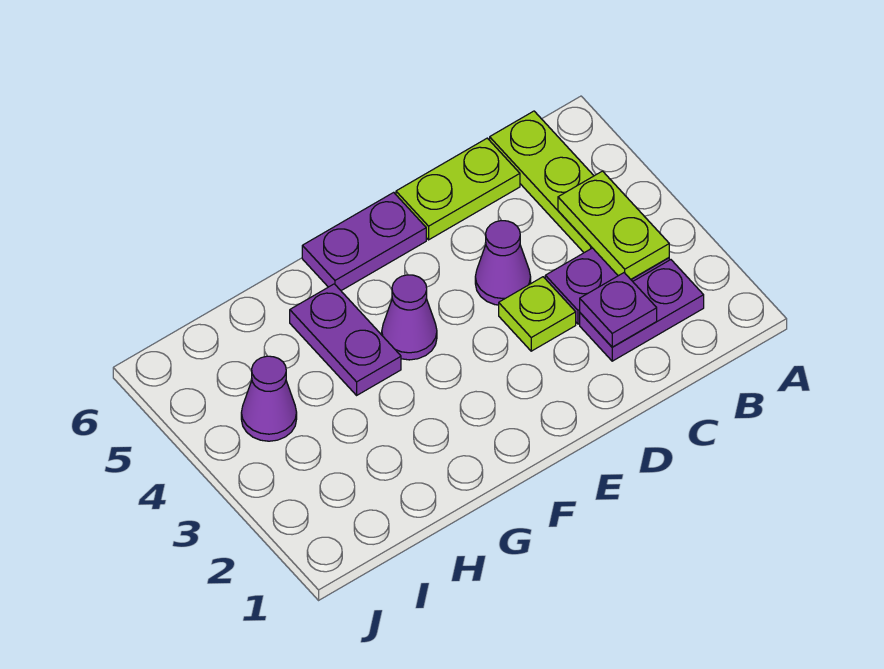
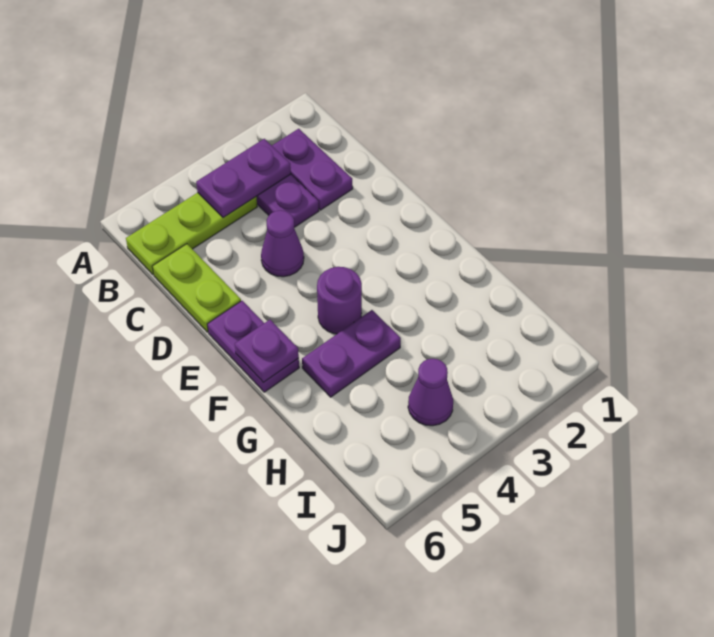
lime 1x2 plate [558,171,669,279] -> purple 1x2 plate [196,139,291,218]
purple 1x1 plate [580,273,657,347] -> purple 1x1 plate moved to [235,320,299,383]
lime 1x1 plate [499,277,576,351] -> none
purple 1x1 cone [382,275,437,360] -> purple 1x1 round brick [317,267,362,334]

